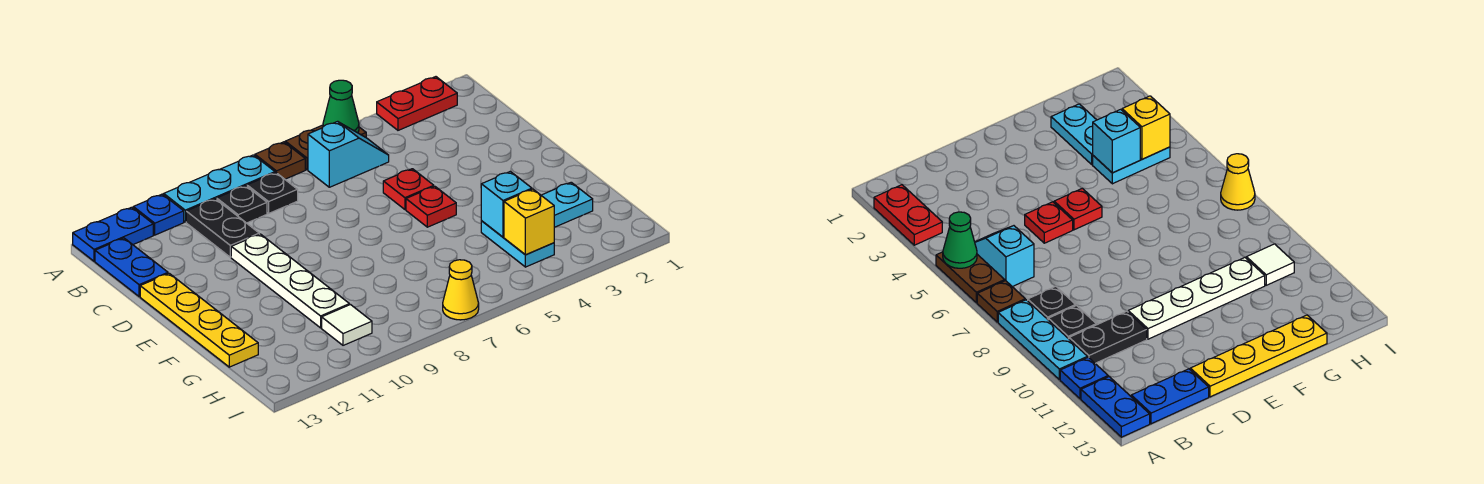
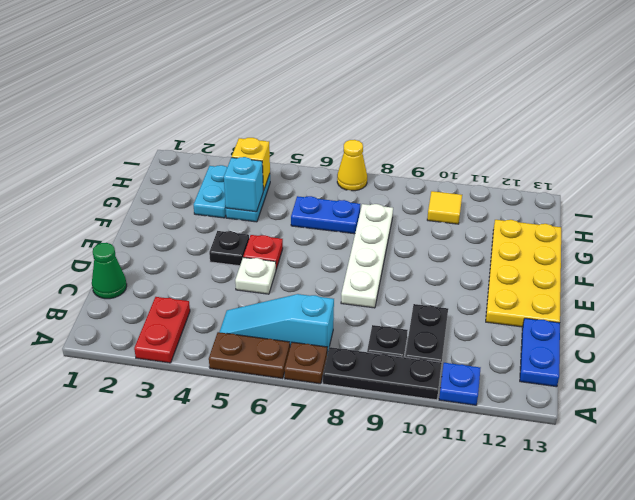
red 1x2 plate [377,77,457,130] -> red 1x2 plate turned to [134,297,190,363]
green 1x1 cone [323,80,359,133] -> green 1x1 cone moved to [92,243,127,299]
cyan 1x3 plate [164,155,275,222] -> black 1x3 plate [323,347,442,400]
blue 1x2 plate [73,207,153,261] -> blue 1x2 plate moved to [291,196,360,234]
cyan 1x2 slope [308,121,389,187] -> cyan 1x3 slope [220,294,334,354]
black 1x1 plate [247,173,298,213] -> black 1x1 plate moved to [209,231,249,266]
red 1x1 plate [383,169,434,209] -> white 1x1 plate [235,257,276,294]
white 1x4 plate [231,234,349,328] -> white 1x4 plate moved to [341,204,393,308]
yellow 1x4 plate [140,273,258,367] -> yellow 2x4 plate [486,220,561,327]
cyan 1x2 plate [541,182,593,227] -> cyan 1x2 plate turned to [194,165,227,218]
white 1x1 tile [322,305,372,345] -> yellow 1x1 tile [427,191,462,224]

